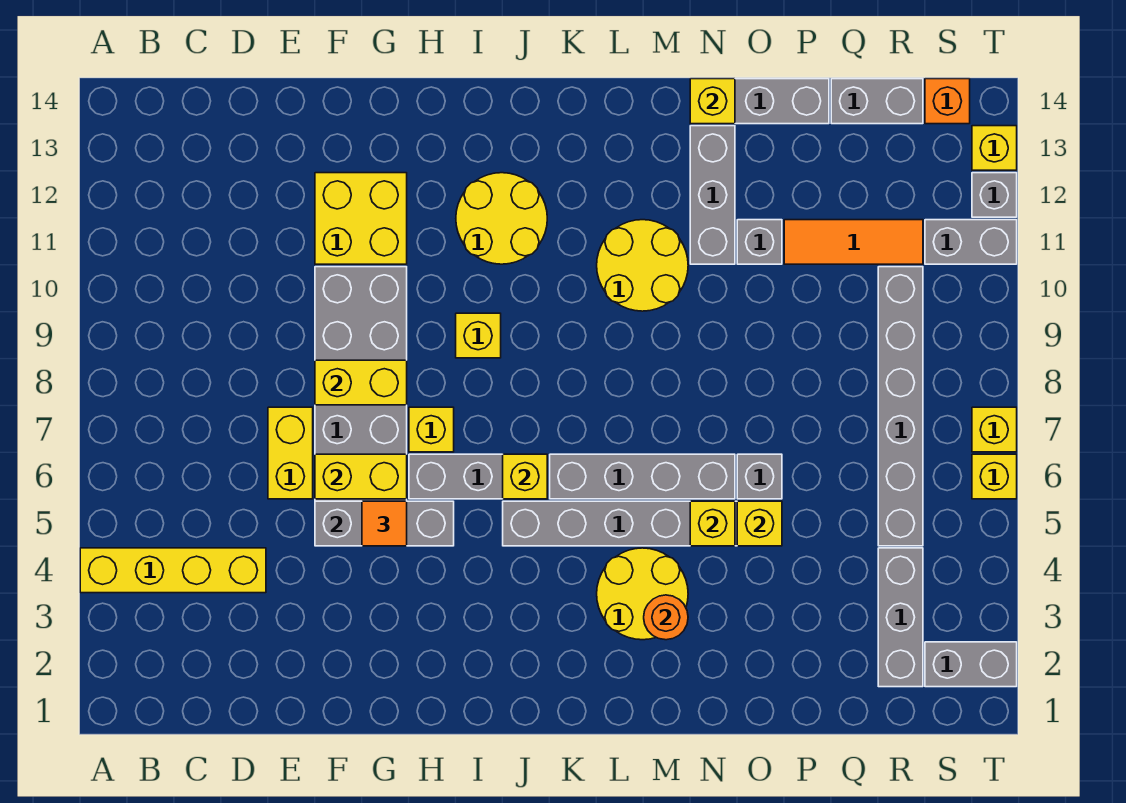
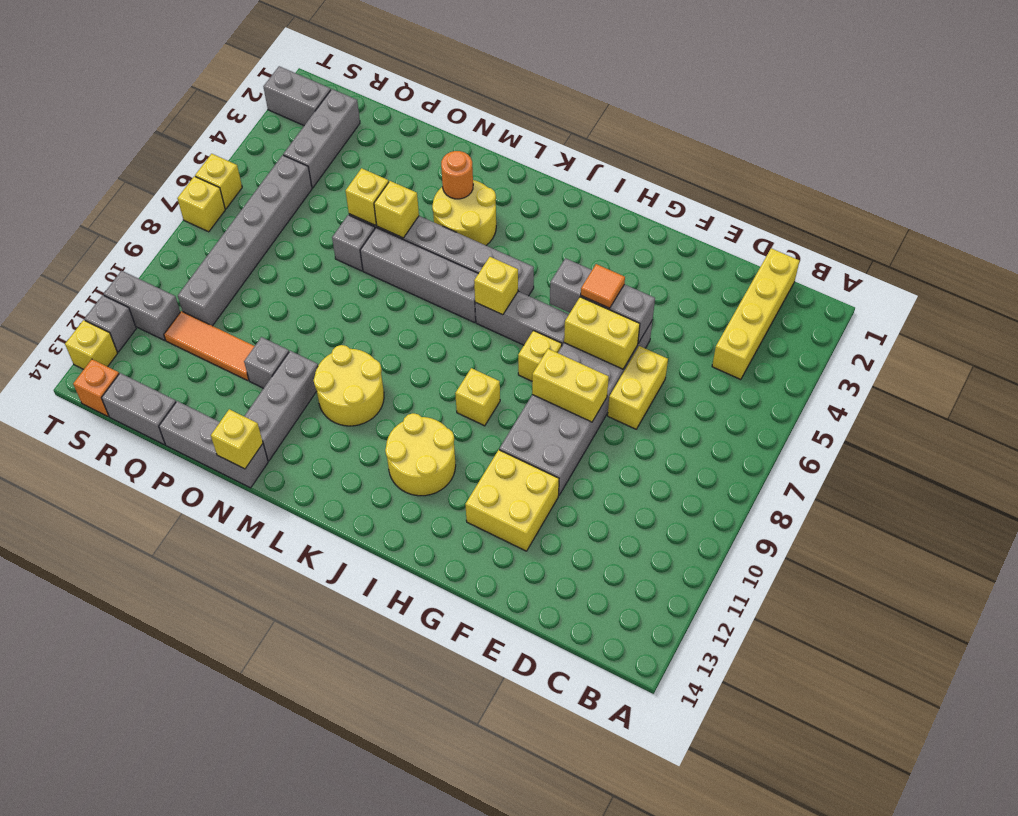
yellow 1x4 brick [80,548,266,593] -> yellow 1x4 brick turned to [712,248,799,380]

